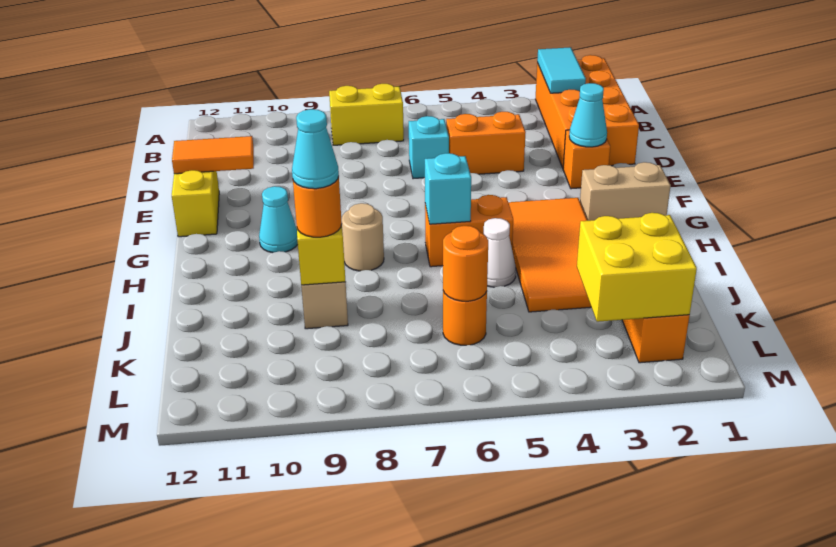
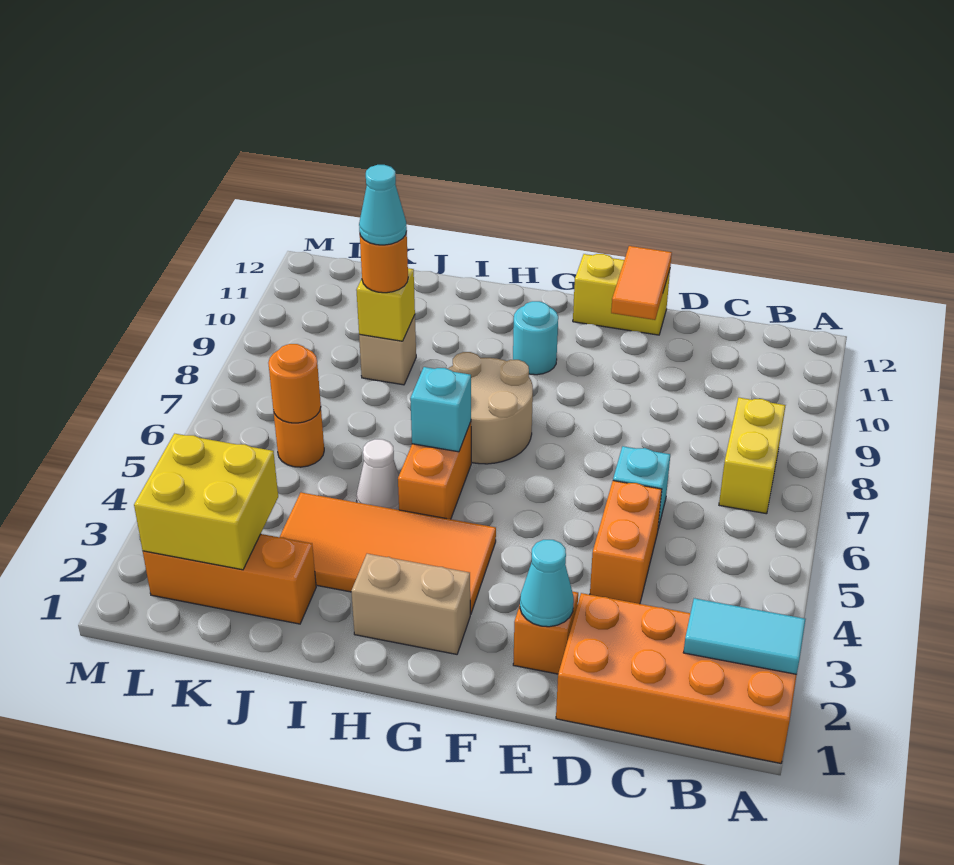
tan 1x2 brick [580,162,671,221] -> tan 1x2 brick turned to [351,554,470,654]
cyan 1x1 cone [259,186,298,253] -> cyan 1x1 round brick [513,301,558,375]
tan 1x1 round brick [342,203,384,271] -> tan 2x2 round brick [448,352,533,464]

